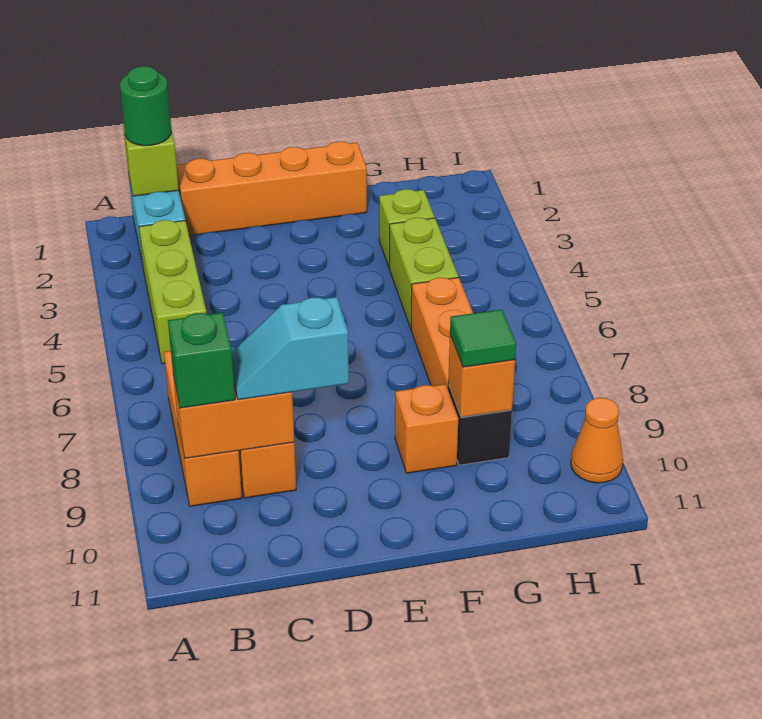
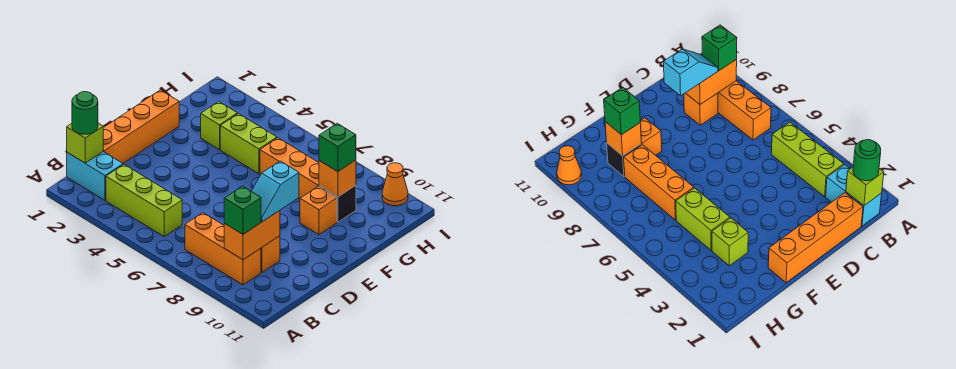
green 1x1 tile [450,309,516,367] -> green 1x1 brick [319,123,356,172]

